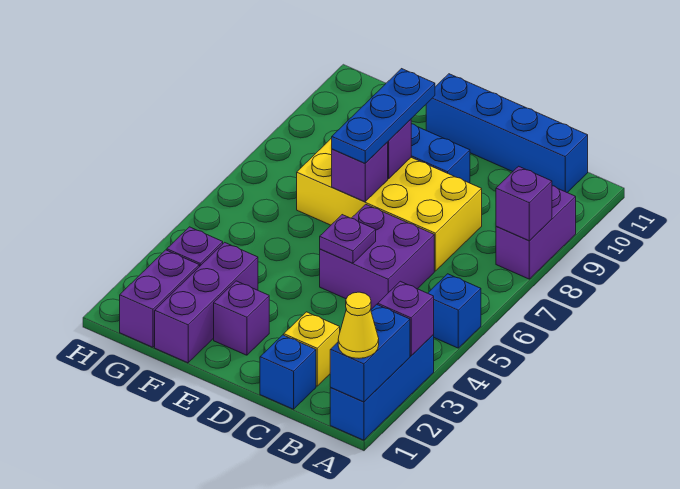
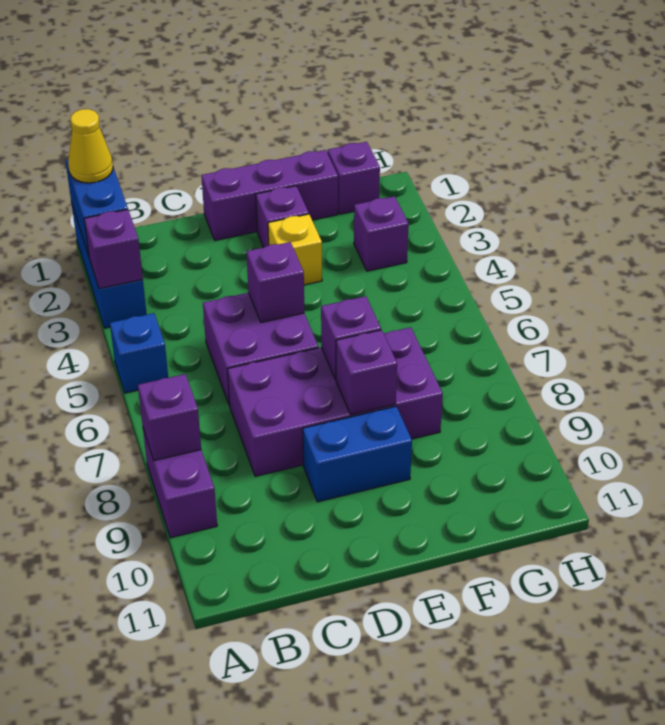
blue 1x4 brick [426,74,588,193] -> none
blue 1x1 brick [260,335,316,409] -> none
yellow 1x1 brick [284,312,340,386] -> yellow 1x1 brick moved to [268,214,322,285]
yellow 2x4 brick [297,138,482,271] -> purple 2x4 brick [227,327,443,476]
purple 1x1 plate [320,215,376,263] -> purple 1x1 brick [247,242,304,323]
blue 1x3 plate [332,69,435,163] -> none
purple 1x3 brick [155,242,258,363] -> purple 1x3 brick turned to [201,150,338,241]
purple 1x2 brick [120,250,199,347] -> purple 1x1 brick [328,142,380,214]

